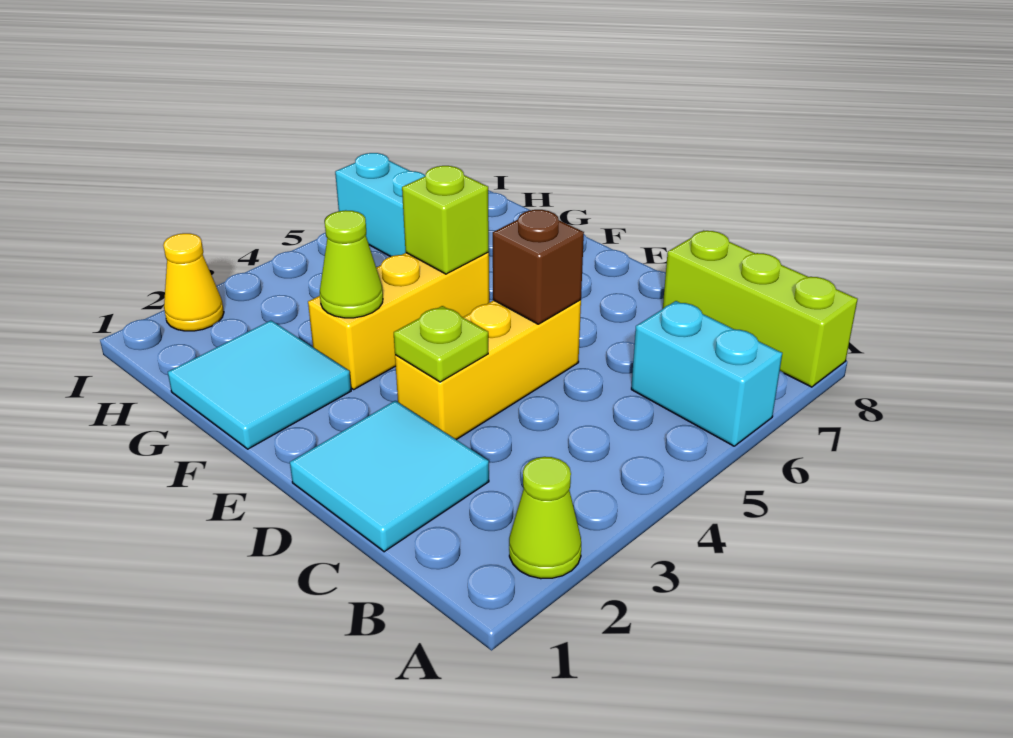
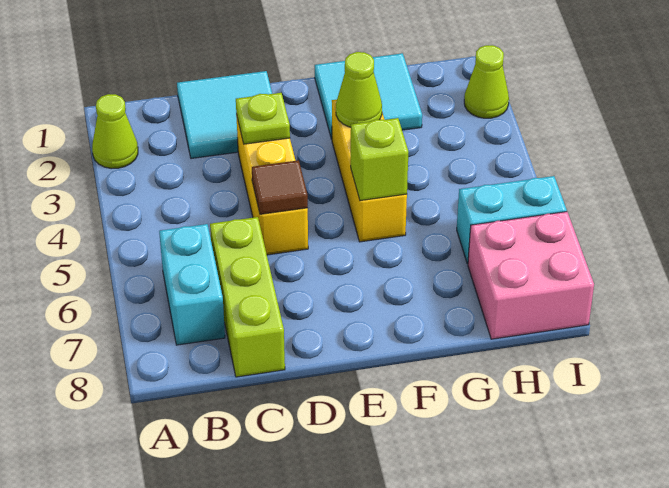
cyan 1x2 brick [631,301,782,446] -> cyan 1x2 brick turned to [159,224,225,345]
lime 1x3 brick [663,231,858,387] -> lime 1x3 brick turned to [210,217,285,377]
brown 1x1 brick [493,210,584,324] -> brown 1x1 tile [252,160,308,214]
none -> pink 2x2 brick [468,212,594,339]
yellow 1x1 cone [163,233,224,331] -> lime 1x1 cone [464,45,509,118]

